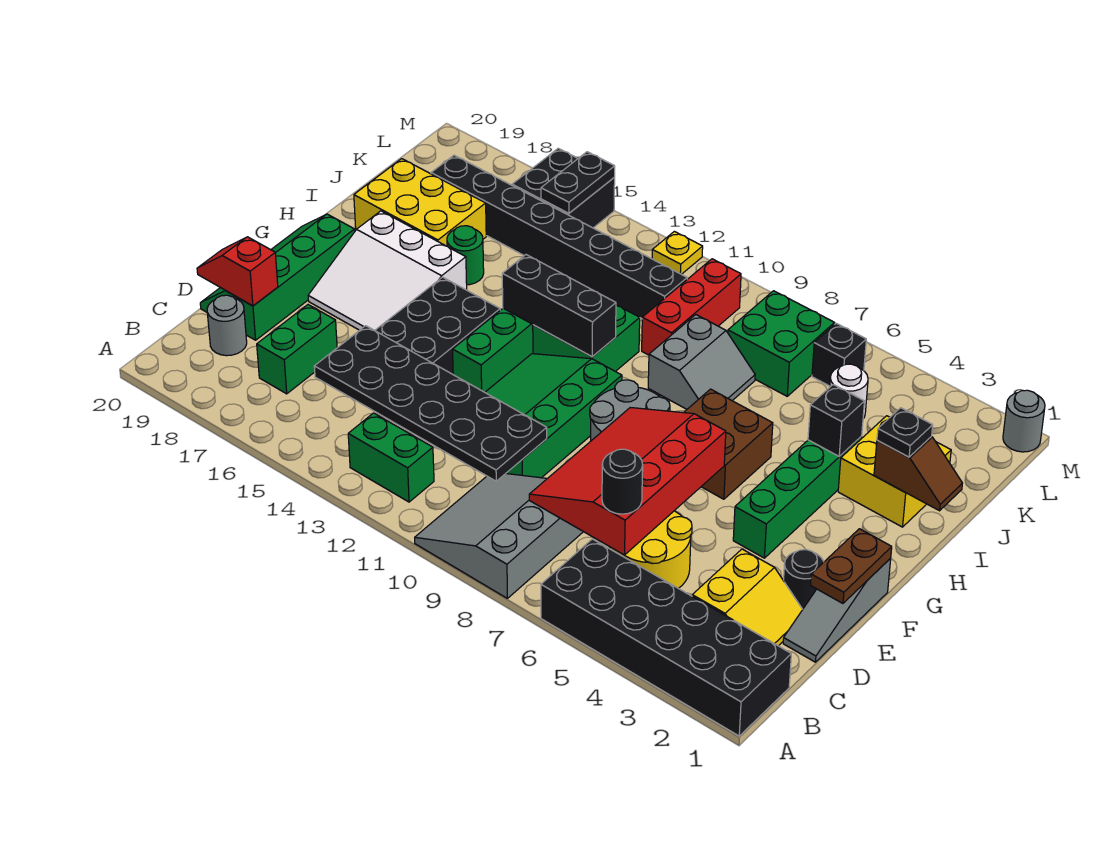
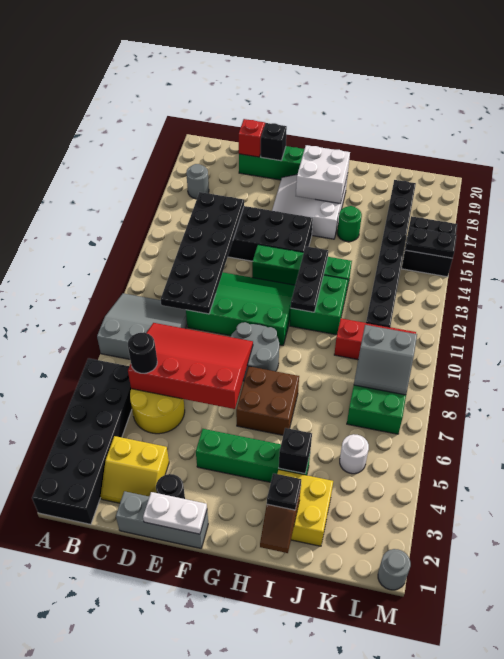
green 1x2 brick [348,413,434,502] -> none
green 1x2 brick [257,305,337,394] -> none
grey 1x1 round brick [207,295,247,356] -> grey 1x1 round brick moved to [186,164,209,199]
grey 1x3 slope [783,558,891,662] -> grey 1x3 brick [116,491,208,548]
brown 1x2 plate [810,529,892,603] -> white 1x2 plate [143,492,207,534]
none -> white 2x2 brick [296,145,350,203]
black 1x3 brick [502,255,616,357] -> black 1x3 plate [291,246,328,312]
grey 2x2 slope [648,315,755,409] -> grey 2x2 slope moved to [354,325,417,395]
yellow 2x3 brick [354,159,486,246] -> none
black 1x1 brick [812,323,866,386] -> black 1x1 brick moved to [261,123,287,161]
yellow 1x1 plate [652,231,703,274] -> none

